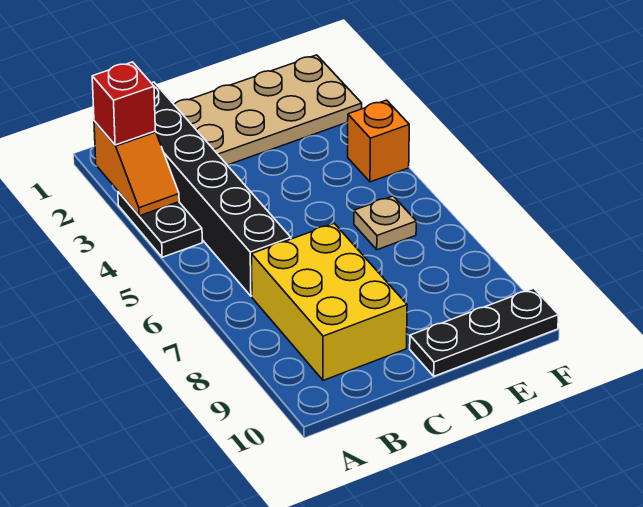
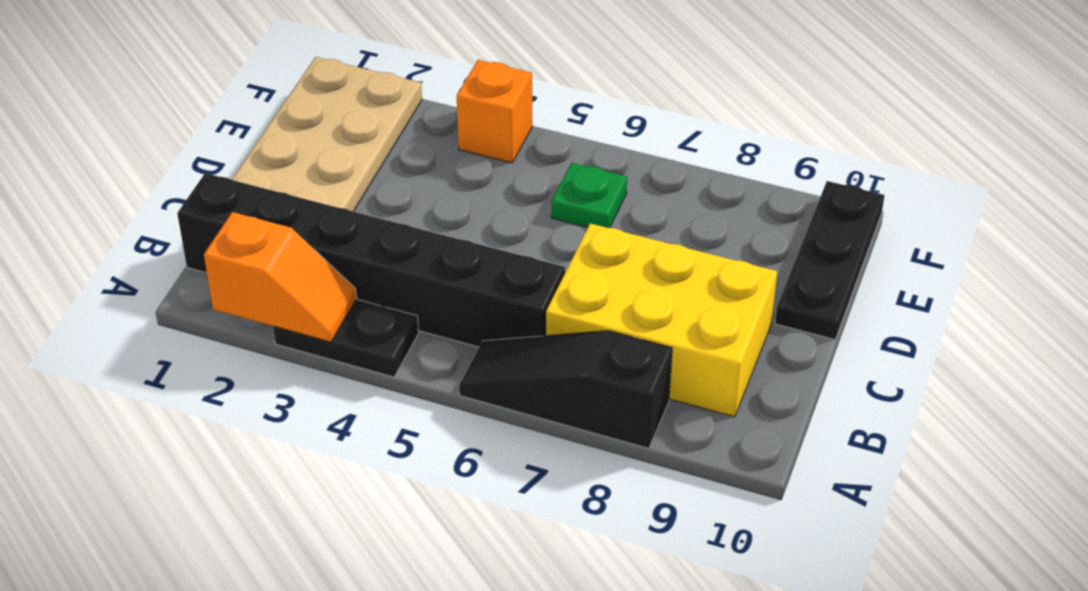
red 1x1 brick [92,62,155,145] -> none
none -> black 1x3 slope [459,331,672,448]
tan 1x1 plate [354,196,416,250] -> green 1x1 plate [551,163,627,228]

